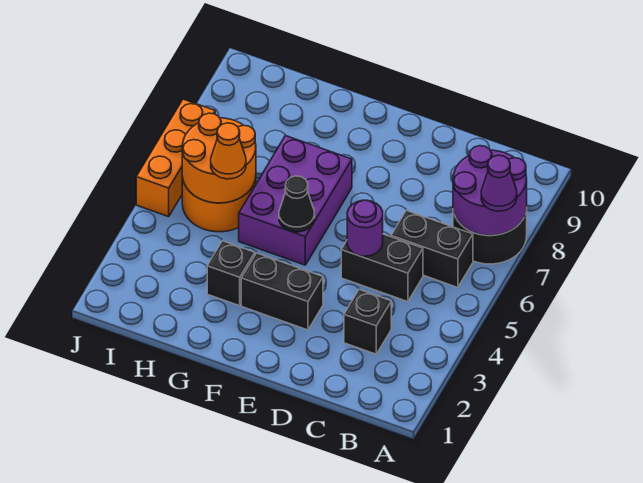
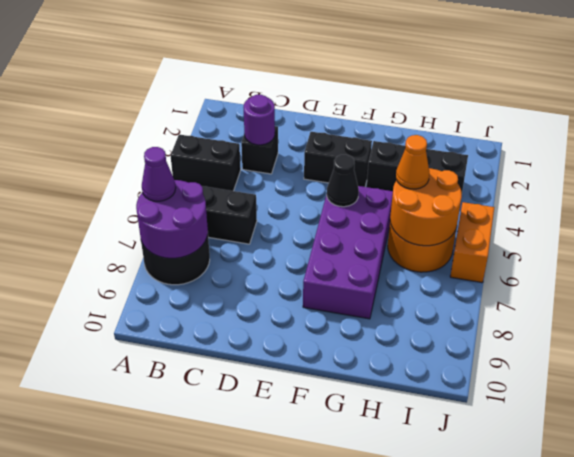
black 1x2 brick [341,234,423,302] -> black 1x2 brick moved to [171,134,241,191]
purple 1x1 round brick [347,200,383,256] -> purple 1x1 round brick moved to [244,95,275,145]
purple 2x3 brick [239,136,352,265] -> purple 2x4 brick [303,186,393,319]
black 1x1 brick [207,241,255,306] -> black 1x3 brick [367,141,468,193]
orange 1x3 brick [136,99,215,217] -> orange 1x2 brick [450,202,494,283]

